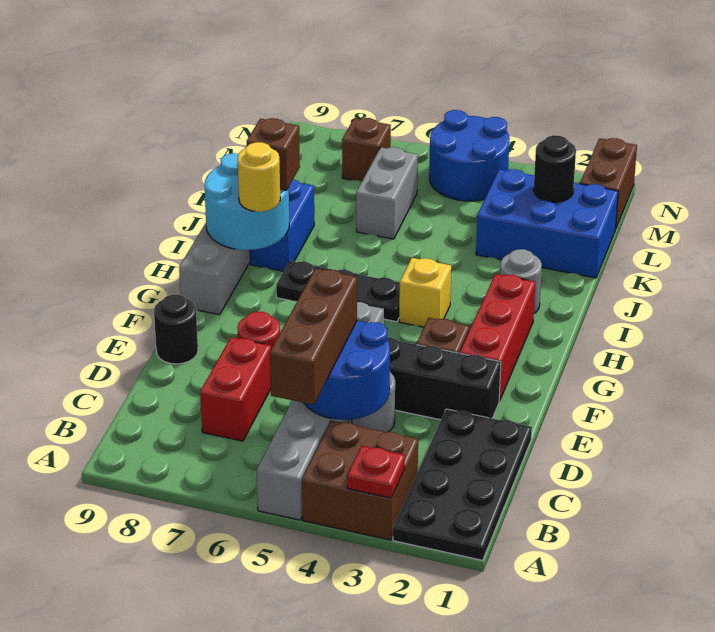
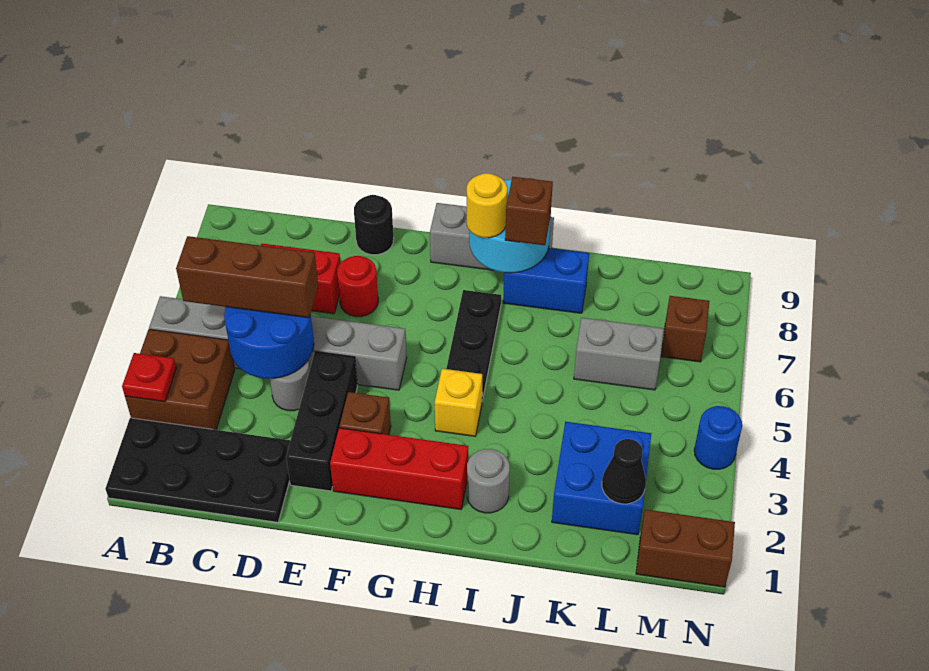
blue 2x3 brick [476,169,618,278] -> blue 2x2 brick [552,422,651,535]
black 1x1 round brick [534,135,576,202] -> black 1x1 cone [602,439,646,504]
blue 2x2 round brick [429,110,510,201] -> blue 1x1 round brick [694,406,742,469]

